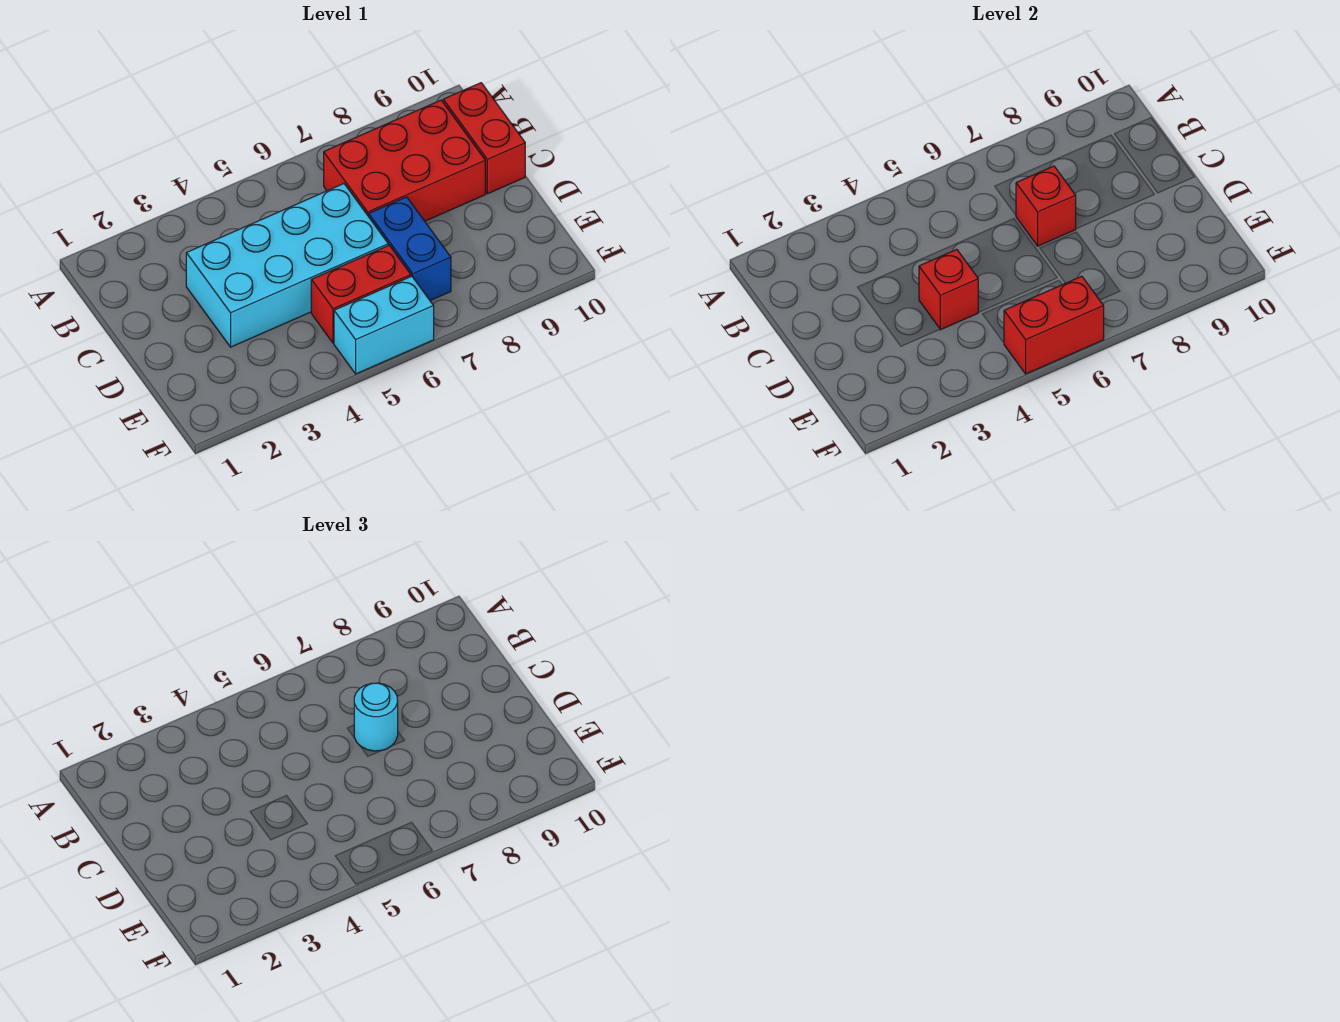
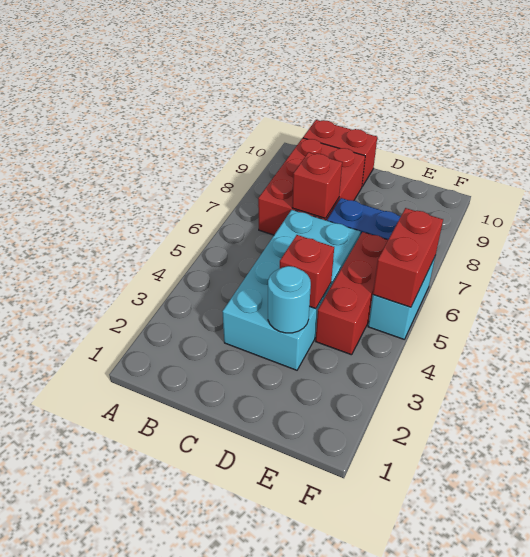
cyan 1x1 round brick [354,683,398,751] -> cyan 1x1 round brick moved to [268,266,311,333]
red 1x2 brick [311,245,411,343] -> red 1x3 brick [316,232,388,355]

